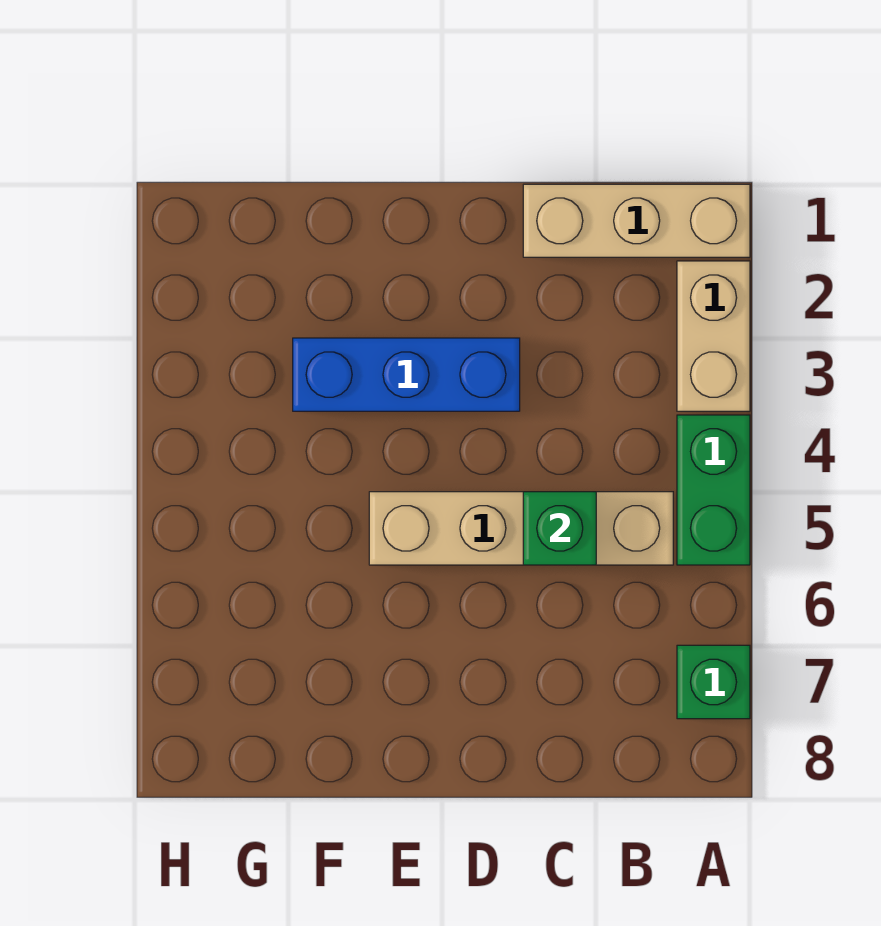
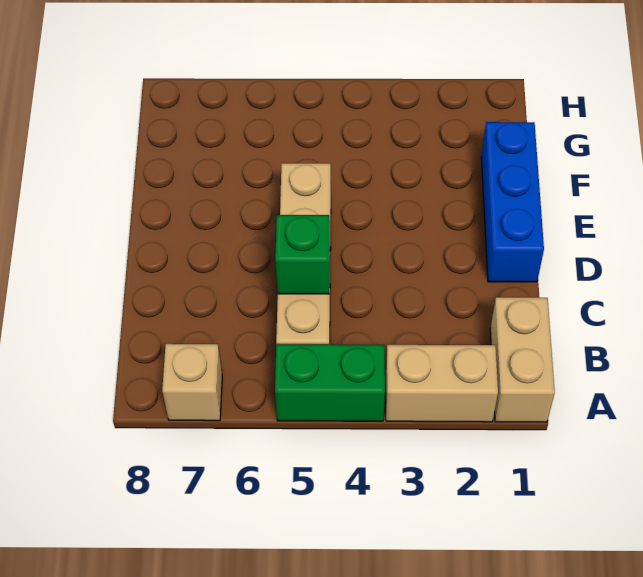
tan 1x3 brick [523,184,750,257] -> tan 1x2 brick [490,297,555,422]
green 1x1 brick [677,645,750,719] -> tan 1x1 brick [162,344,222,421]
blue 1x3 brick [293,338,520,411] -> blue 1x3 brick moved to [481,122,544,282]

